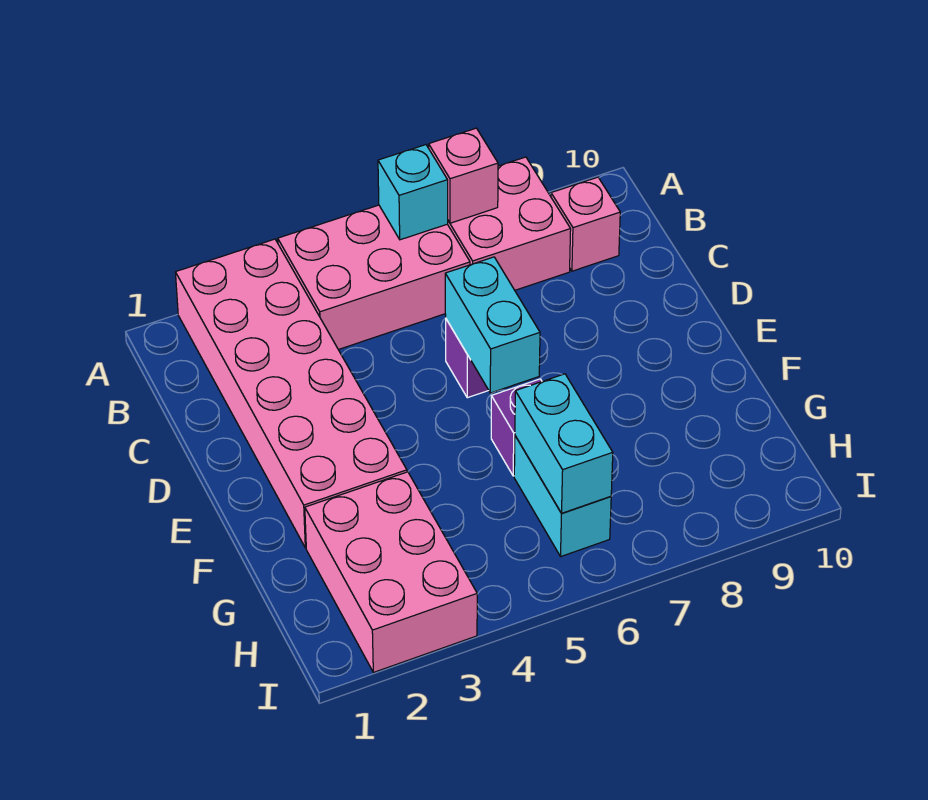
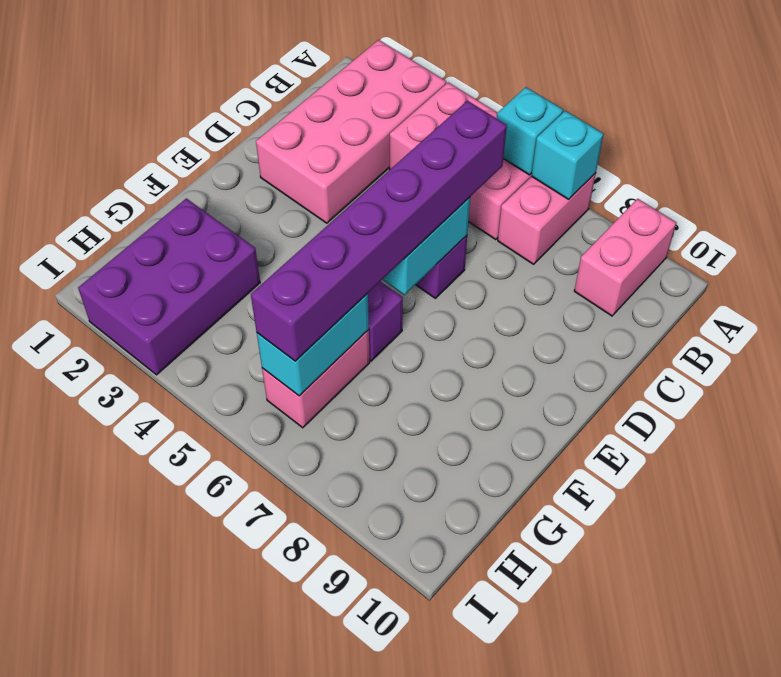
pink 2x6 brick [175,239,407,548] -> pink 2x4 brick [256,40,446,223]
pink 2x2 brick [448,157,571,290] -> pink 1x2 brick [498,173,596,264]
pink 1x1 brick [429,128,498,223] -> cyan 1x1 brick [531,111,604,199]
pink 1x1 brick [551,177,620,271] -> pink 1x2 brick [574,199,677,316]
none -> purple 1x6 brick [251,101,507,361]
pink 2x3 brick [305,472,477,672] -> purple 2x3 brick [78,198,260,375]
cyan 1x2 brick [514,436,611,556] -> pink 1x2 brick [262,330,370,428]

